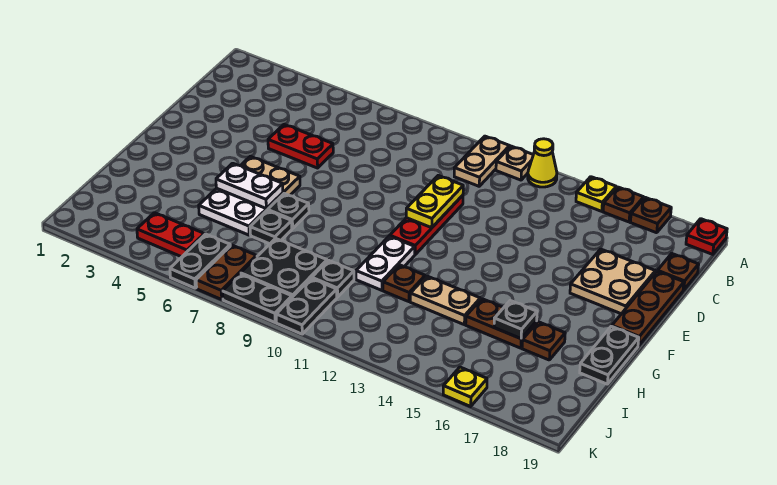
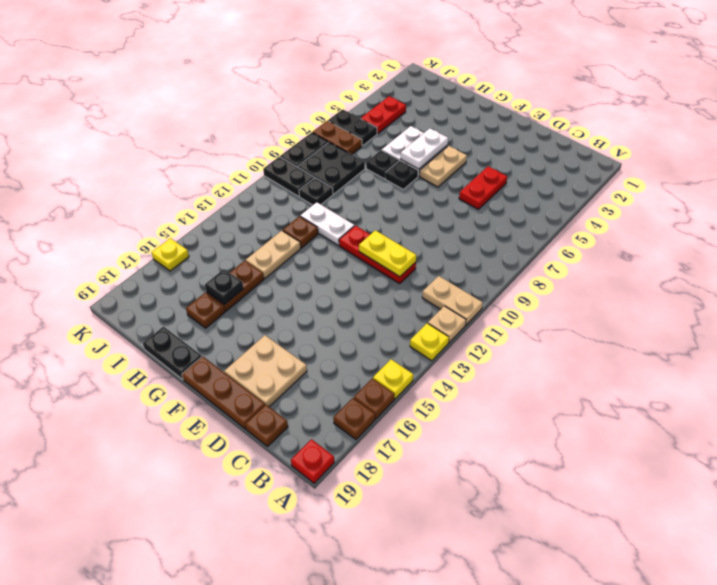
yellow 1x1 cone [528,139,557,187] -> yellow 1x1 plate [410,323,449,361]

